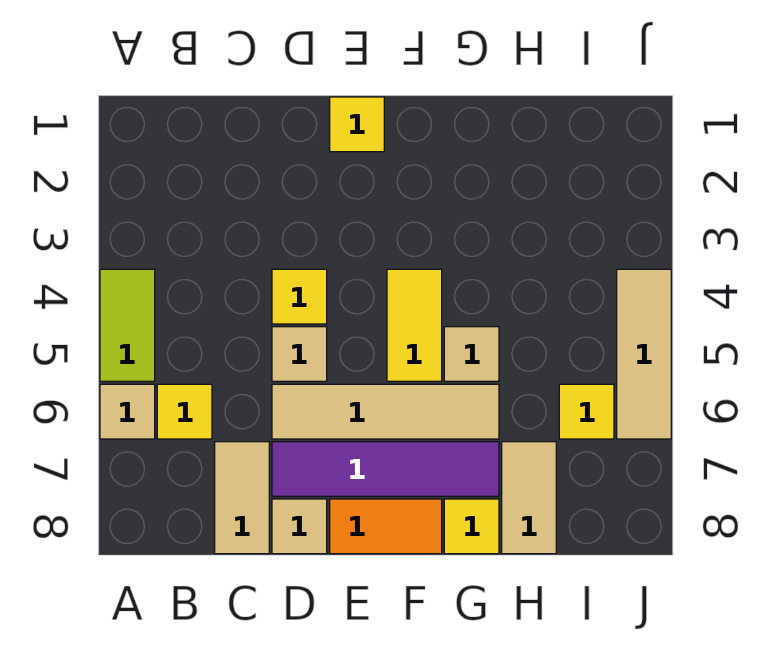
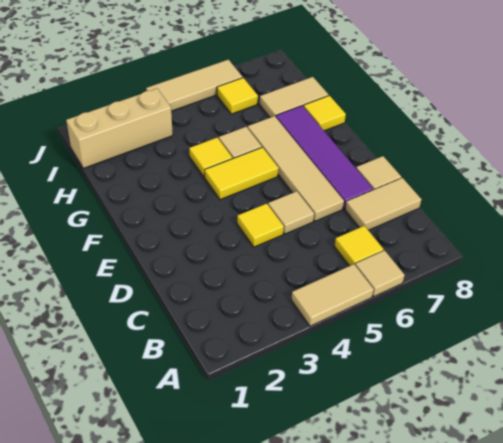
lime 1x2 tile [100,269,155,381] -> tan 1x2 tile [291,264,374,326]
yellow 1x1 tile [330,97,384,152] -> yellow 1x1 tile moved to [189,138,232,177]
orange 1x2 tile [330,499,442,554] -> none
none -> tan 1x3 brick [66,88,173,168]

